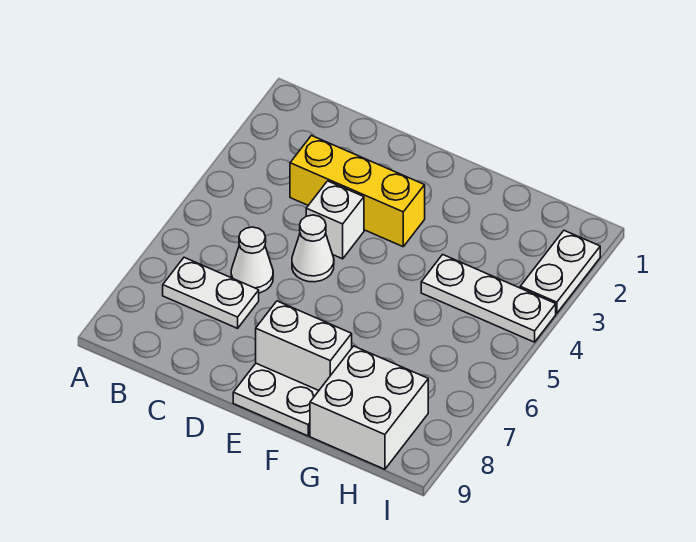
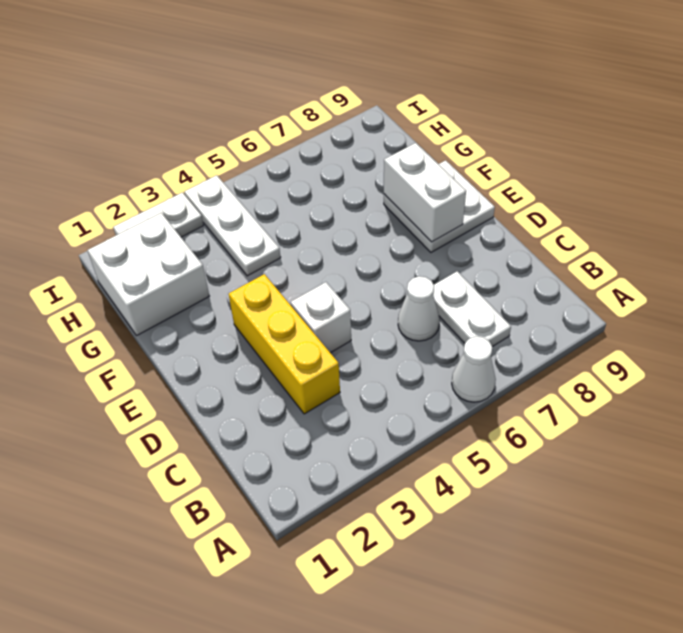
white 1x1 cone [292,215,334,282] -> white 1x1 cone moved to [452,337,496,402]
white 2x2 brick [310,346,428,469] -> white 2x2 brick moved to [87,213,209,336]

